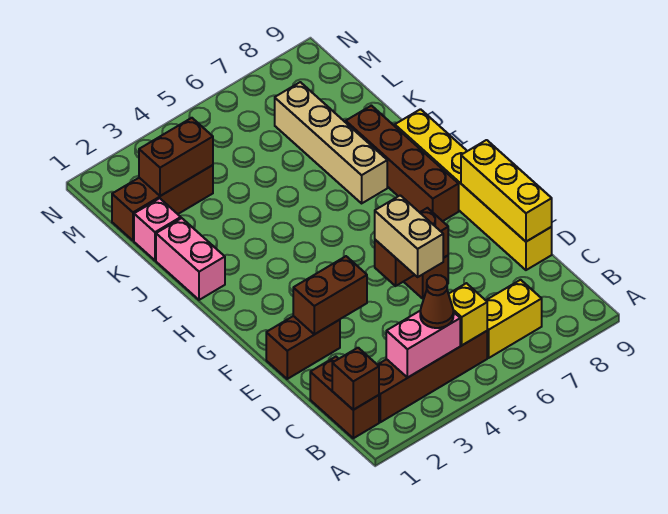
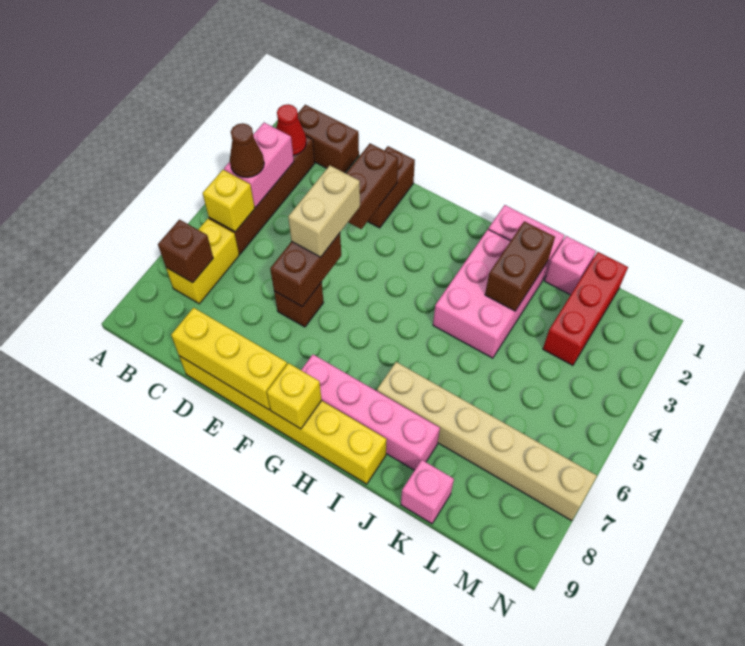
brown 1x1 brick [332,348,379,410] -> brown 1x1 brick moved to [158,220,213,283]
none -> red 1x1 cone [276,104,306,155]
tan 1x2 brick [375,195,443,277] -> tan 1x2 brick turned to [288,165,360,257]
brown 1x4 brick [346,106,459,221] -> pink 1x4 brick [301,355,440,470]
none -> yellow 1x1 brick [267,363,322,429]
none -> pink 2x3 brick [433,230,548,358]
tan 1x4 brick [275,82,387,203] -> tan 1x6 brick [377,362,597,521]
none -> pink 1x1 brick [401,460,454,524]
brown 1x3 brick [112,165,213,241] -> red 1x3 brick [543,252,628,365]
brown 1x2 brick [139,118,213,196] -> brown 1x2 brick moved to [485,221,555,311]

